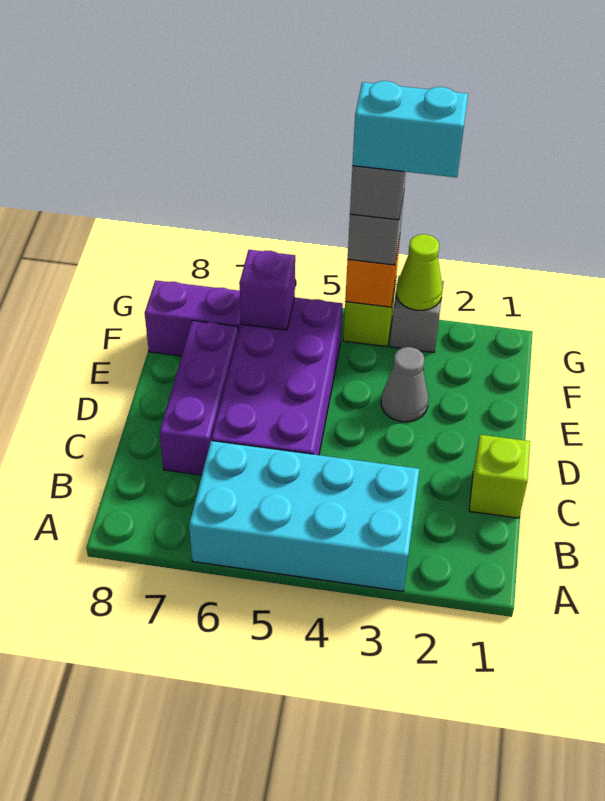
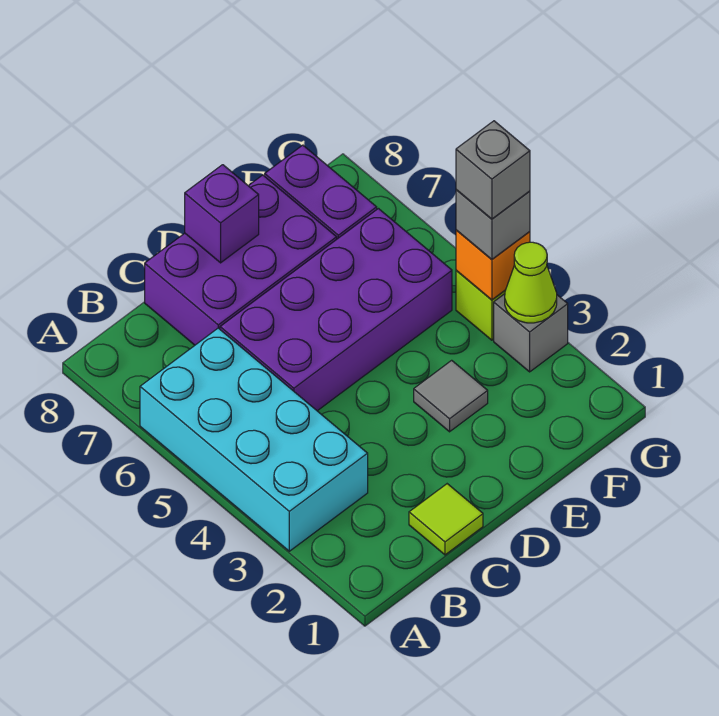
lime 1x1 brick [469,435,530,518] -> lime 1x1 tile [409,484,483,555]
purple 1x3 brick [160,321,238,475] -> purple 2x3 brick [145,175,337,345]
grey 1x1 cone [381,347,428,422] -> grey 1x1 tile [414,360,488,432]
purple 1x1 brick [240,250,295,330] -> purple 1x1 brick moved to [185,165,259,263]
cyan 1x2 brick [353,81,468,177] -> none

